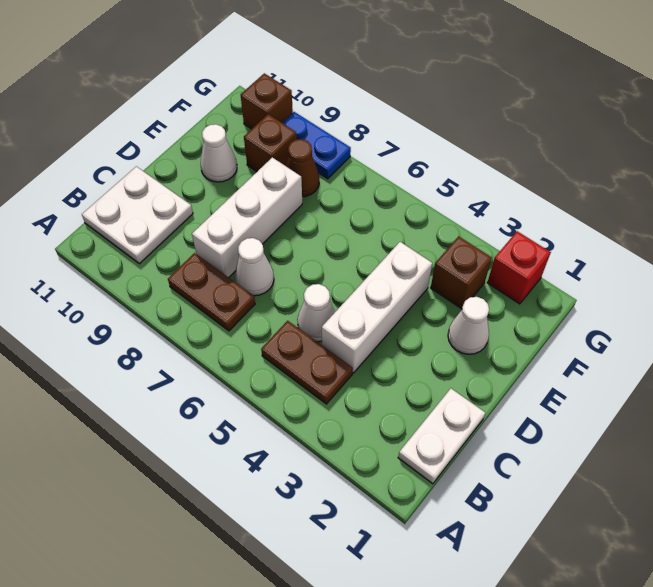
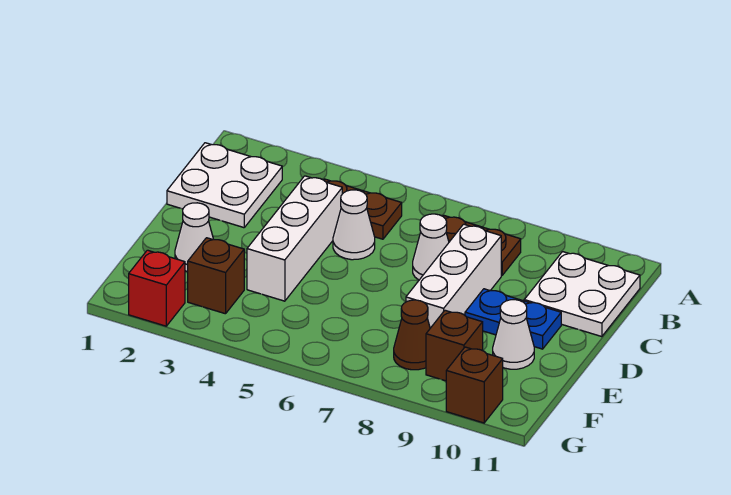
white 1x2 plate [398,388,485,484] -> white 2x2 plate [167,143,282,228]
blue 1x2 plate [282,112,351,179] -> blue 1x2 plate moved to [465,289,561,349]

